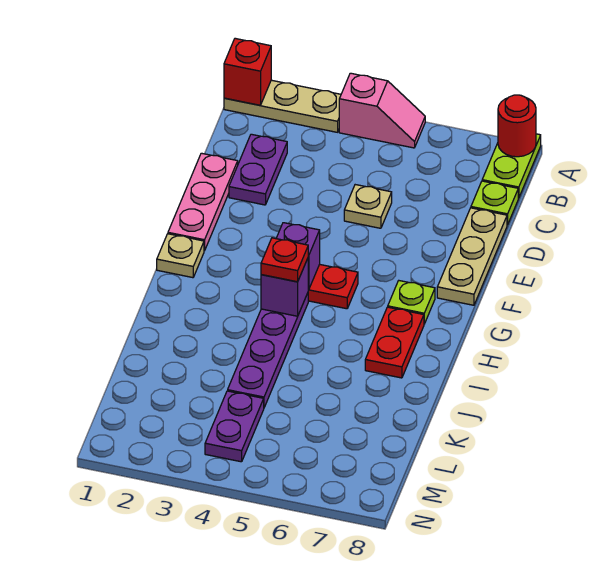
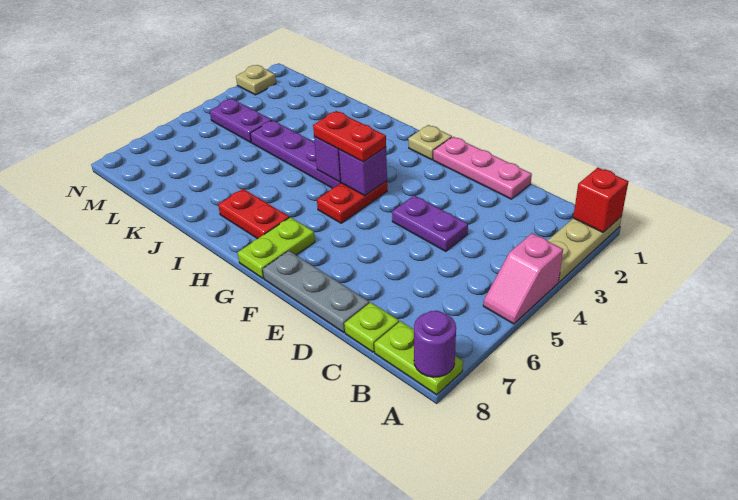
red 1x1 round brick [498,95,536,157] -> purple 1x1 round brick [414,311,456,377]
purple 1x2 plate [229,134,287,205] -> purple 1x2 plate moved to [392,195,468,251]
tan 1x1 plate [344,185,392,228] -> tan 1x1 plate moved to [236,65,276,95]
tan 1x3 plate [437,208,507,305] -> grey 1x3 plate [263,251,369,332]
lime 1x1 plate [388,281,435,324] -> lime 1x2 plate [238,217,315,278]
red 1x1 plate [261,238,308,282] -> red 1x2 plate [313,111,386,162]

